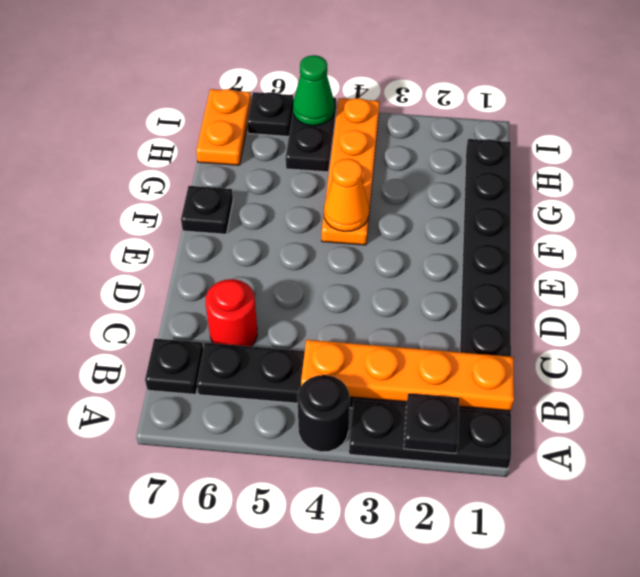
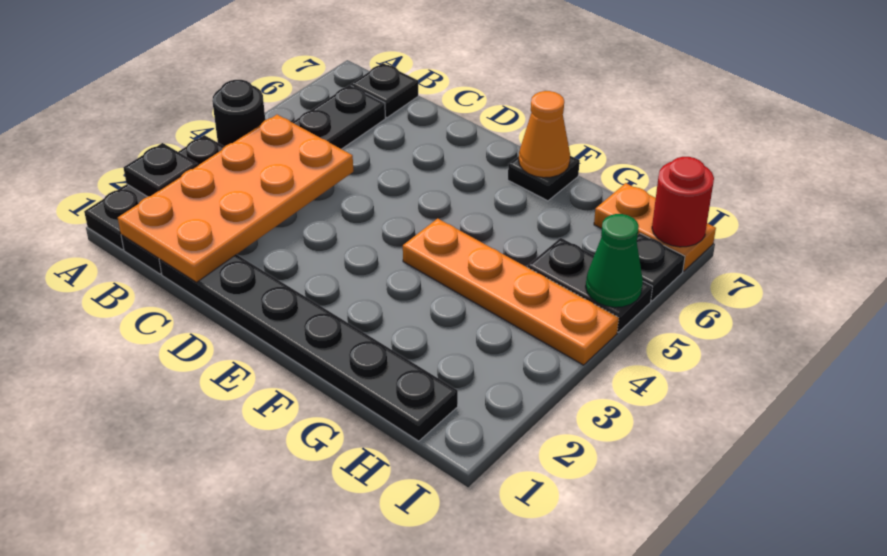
orange 1x4 plate [301,340,514,411] -> orange 2x4 plate [118,115,353,282]
red 1x1 round brick [206,279,257,346] -> red 1x1 round brick moved to [652,157,714,247]
orange 1x1 cone [324,159,369,232] -> orange 1x1 cone moved to [519,91,570,178]

